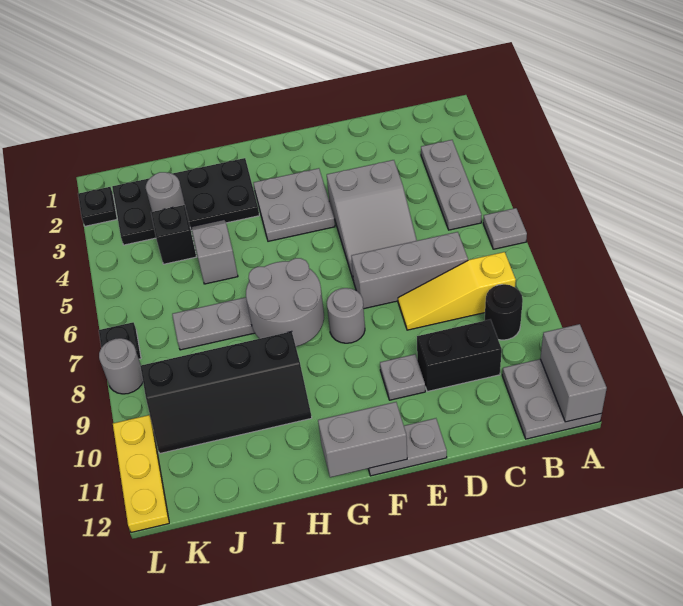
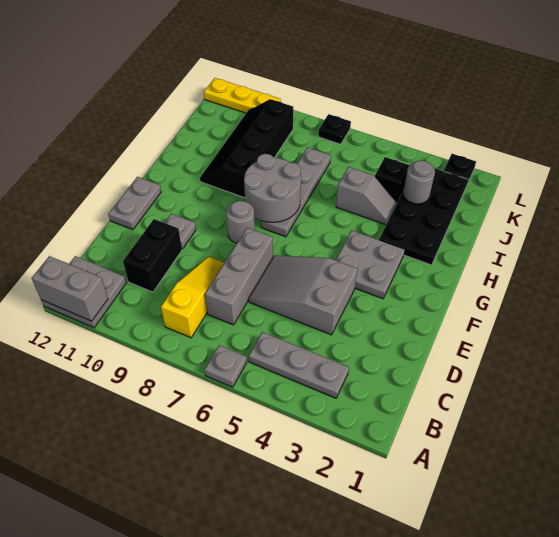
black 1x1 round brick [485,284,523,340] -> none
grey 1x2 brick [318,402,407,477] -> none
grey 1x1 round brick [99,338,143,394] -> none

